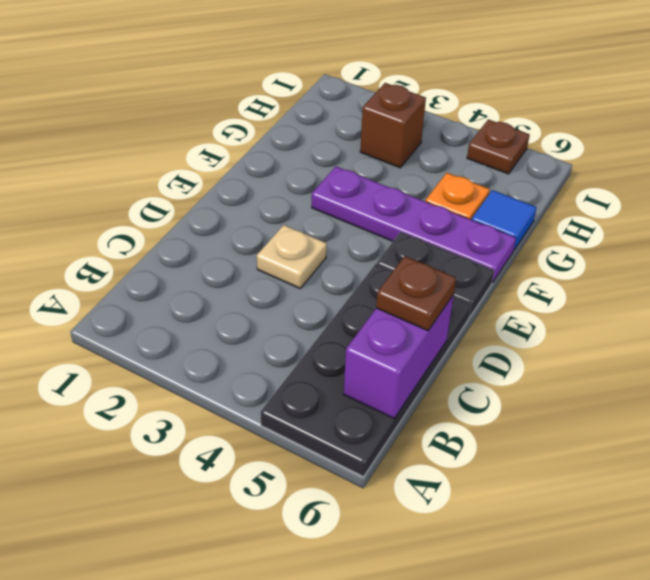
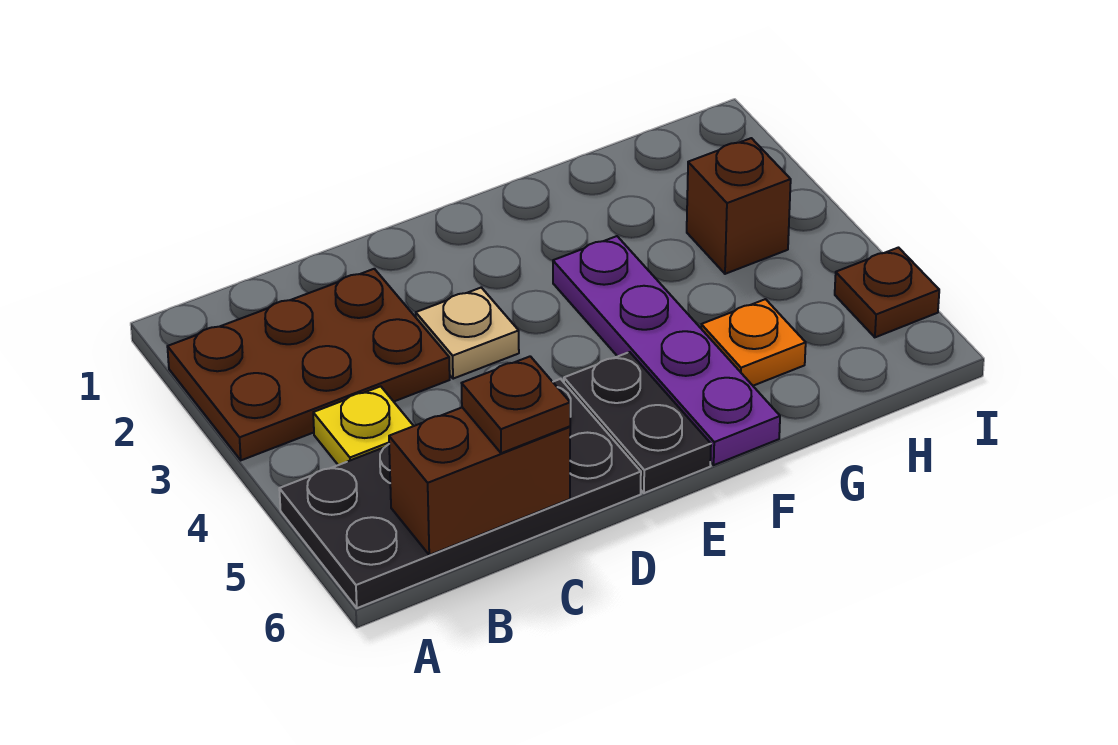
none -> brown 2x3 plate [167,269,450,460]
none -> yellow 1x1 plate [313,386,413,465]
purple 1x2 brick [344,295,454,418] -> brown 1x2 brick [389,407,570,555]
blue 1x1 tile [472,190,537,250] -> none

